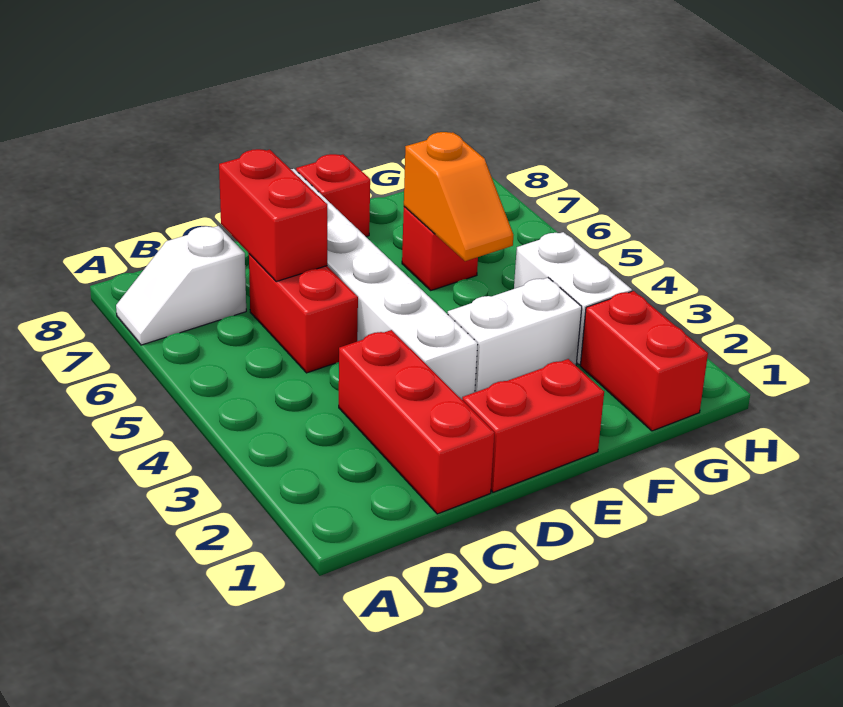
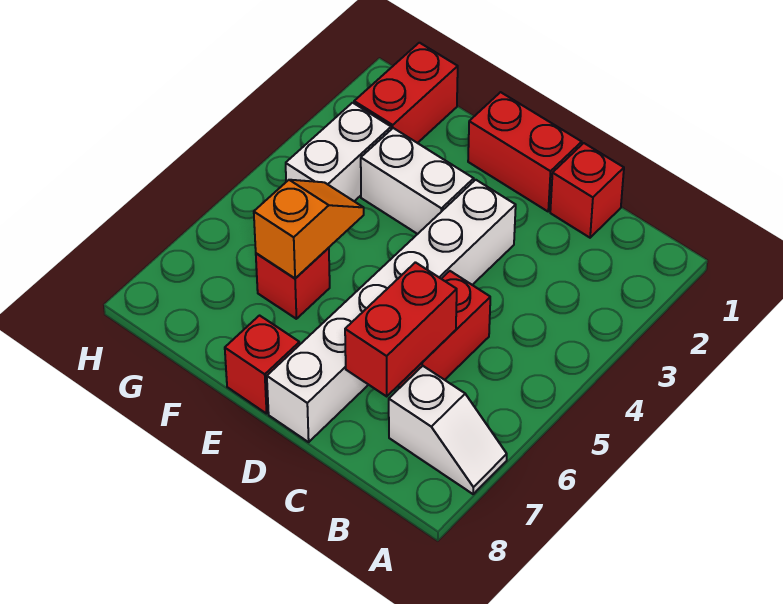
red 1x3 brick [339,330,494,514] -> red 1x1 brick [550,143,624,238]

